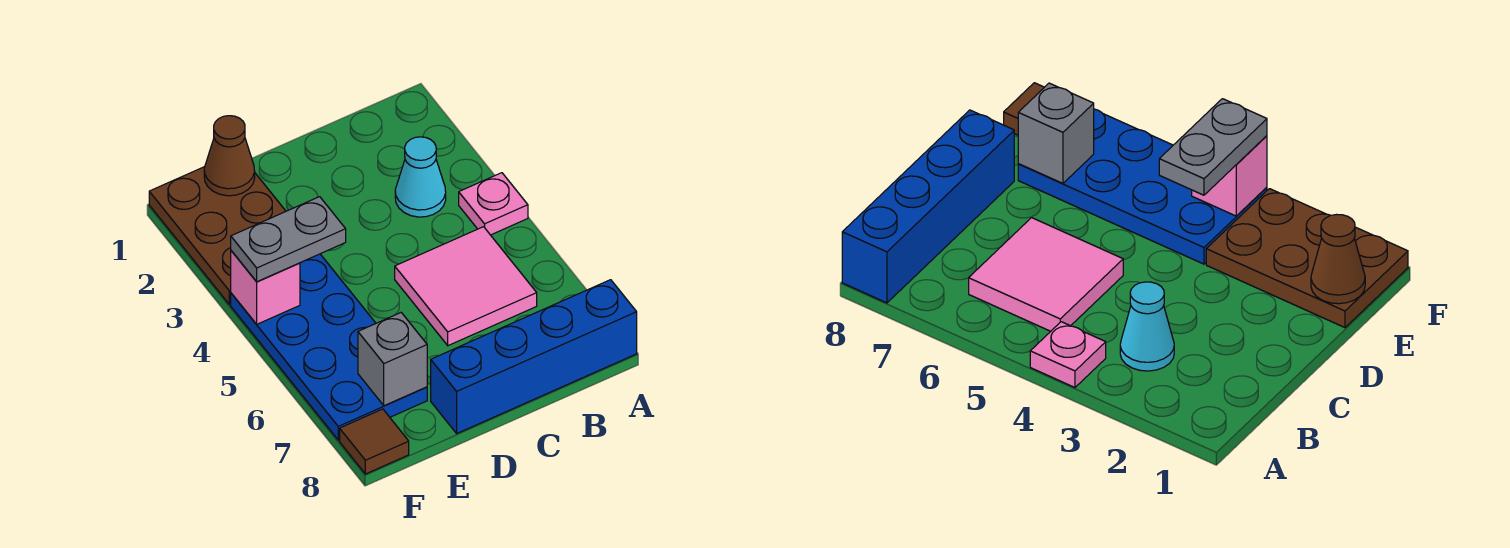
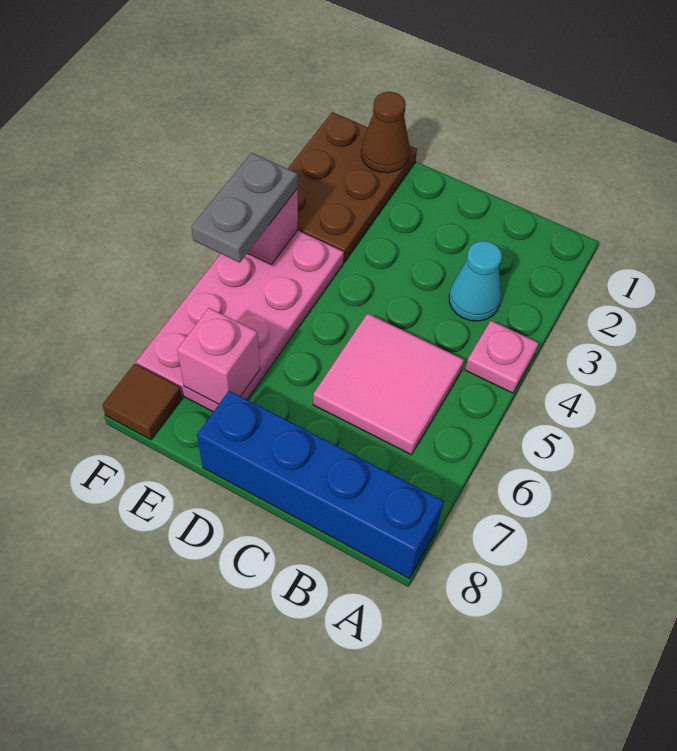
blue 2x4 plate [231,254,427,440] -> pink 2x4 plate [136,230,344,412]
grey 1x2 plate [231,197,346,282] -> grey 1x2 plate turned to [191,153,298,263]
grey 1x1 brick [358,313,427,406] -> pink 1x1 brick [177,308,260,404]

